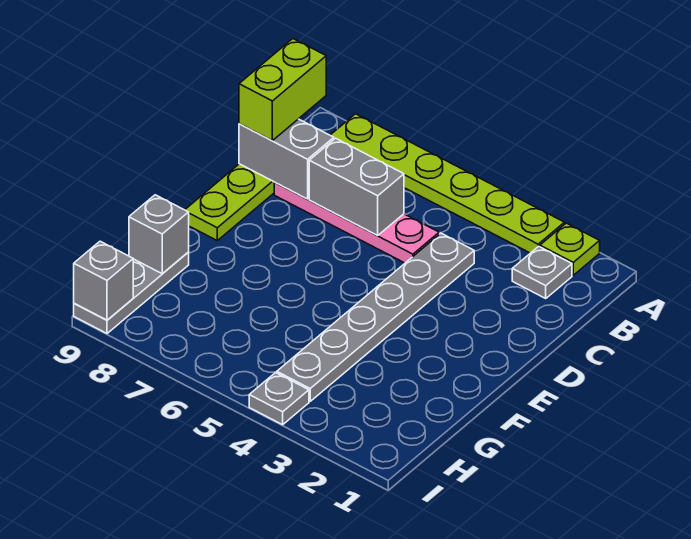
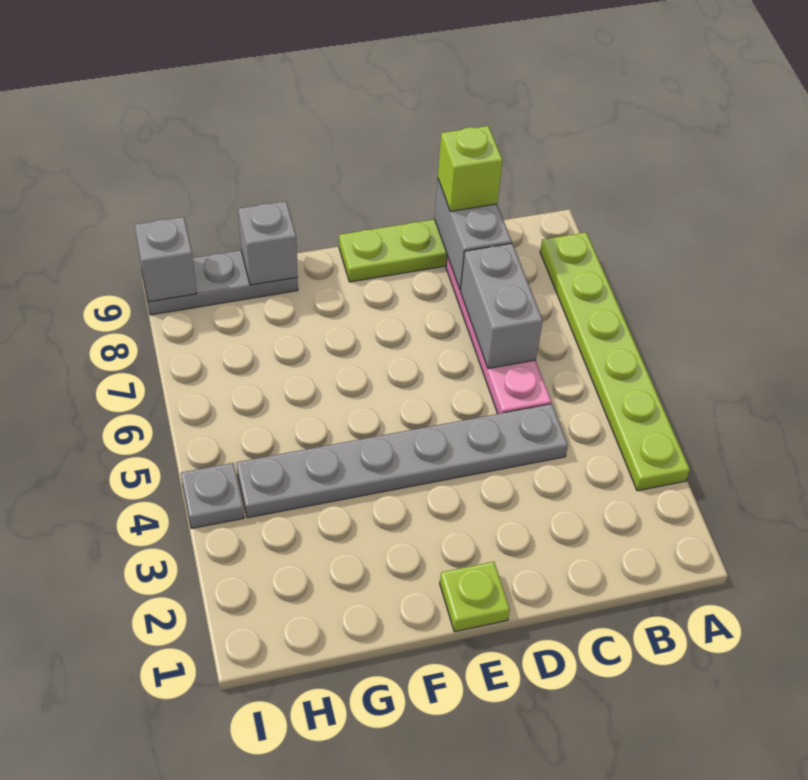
lime 1x1 plate [540,223,600,275] -> lime 1x1 plate moved to [440,562,510,632]
grey 1x1 plate [512,246,572,298] -> none
lime 1x2 brick [239,39,326,141] -> lime 1x1 brick [438,126,503,211]

